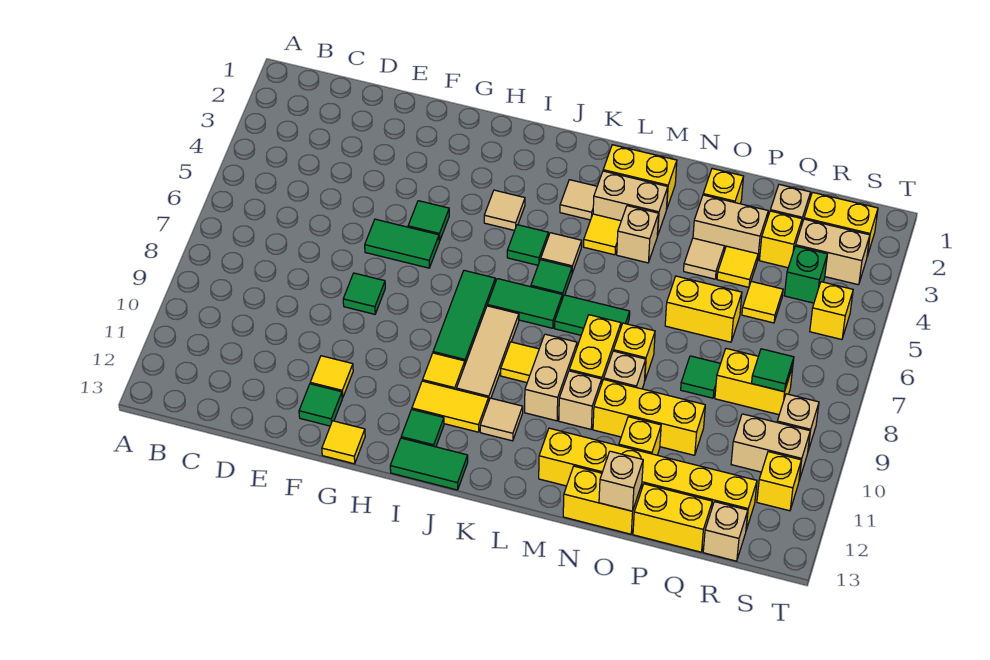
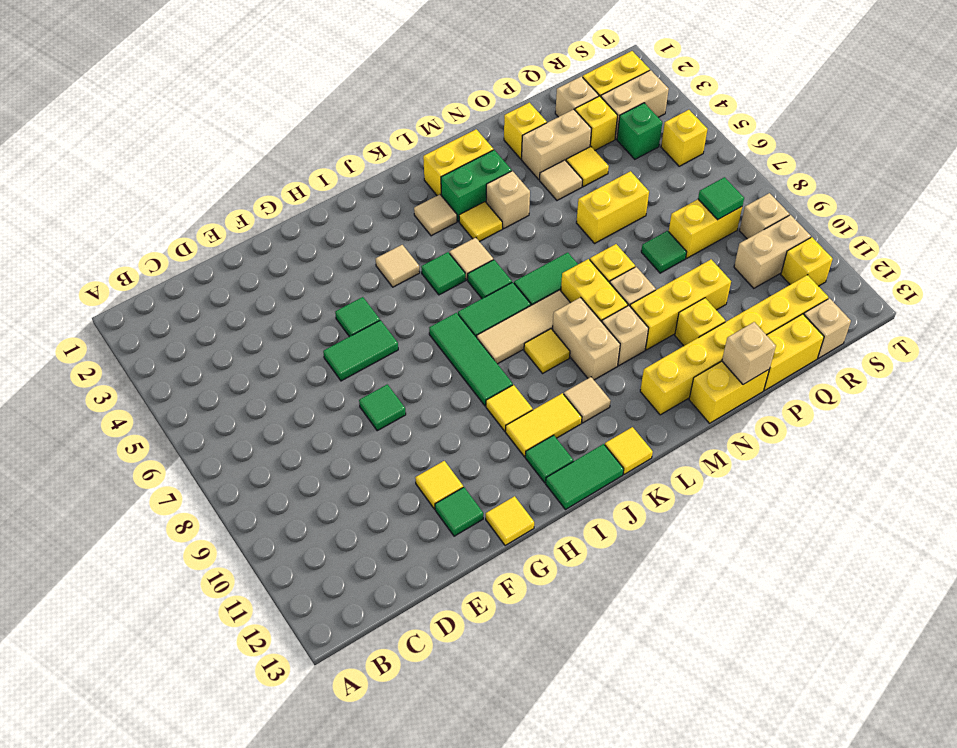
tan 1x3 tile [457,306,519,402] -> tan 1x3 tile turned to [477,290,570,364]
tan 1x2 brick [593,171,668,236] -> green 1x2 brick [441,150,512,221]
yellow 1x1 tile [742,281,783,323] -> yellow 1x1 tile moved to [605,427,653,474]

